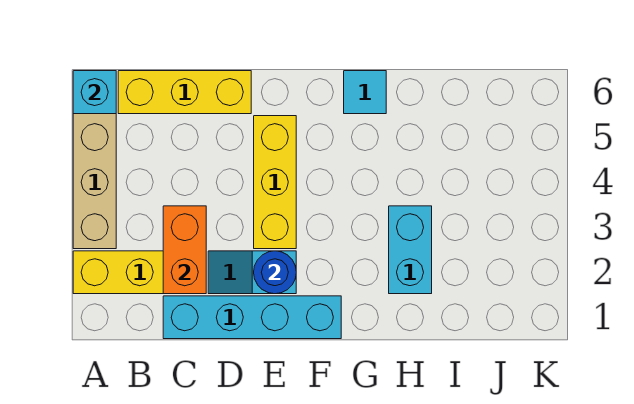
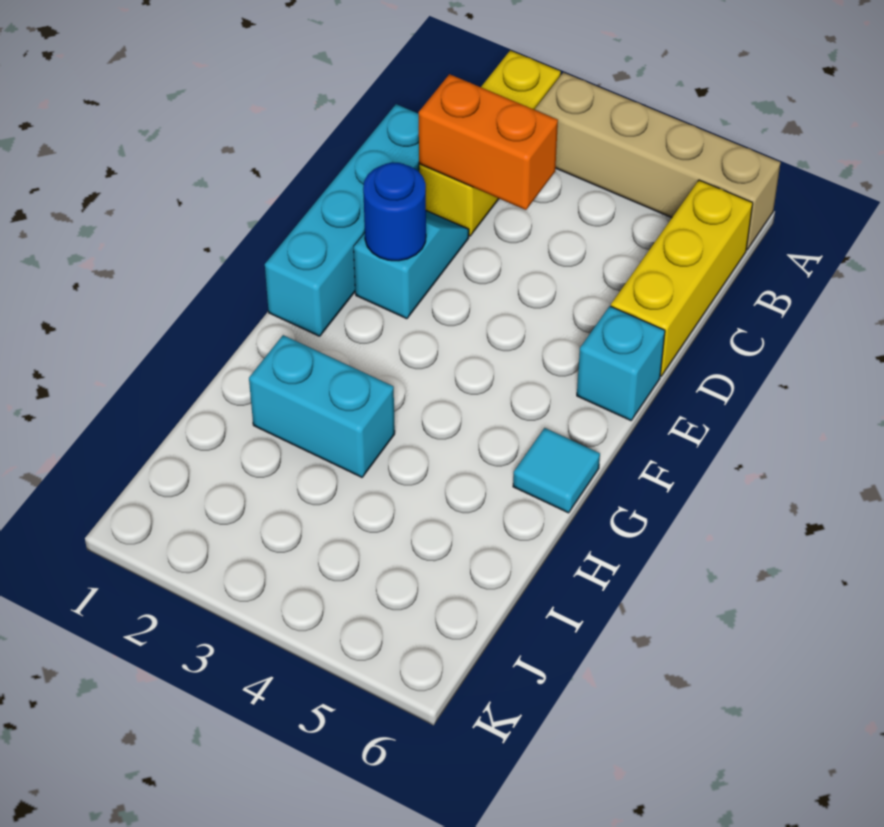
cyan 1x1 brick [73,71,116,114] -> cyan 1x1 brick moved to [577,306,665,421]
yellow 1x3 brick [254,116,296,249] -> none

